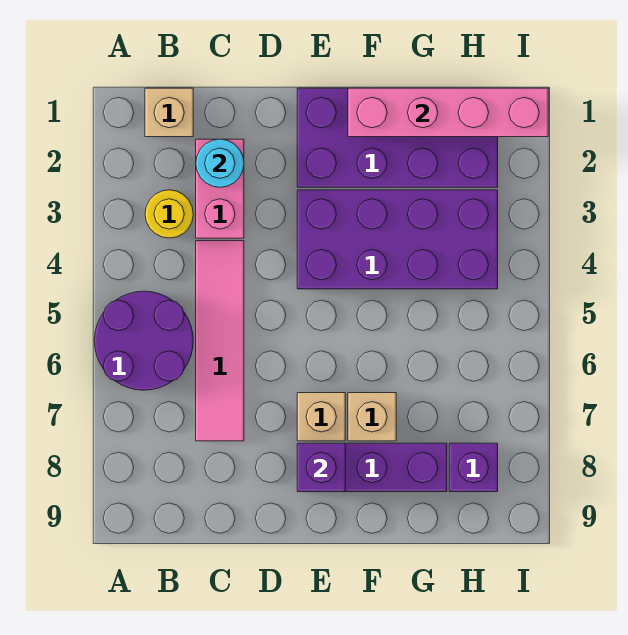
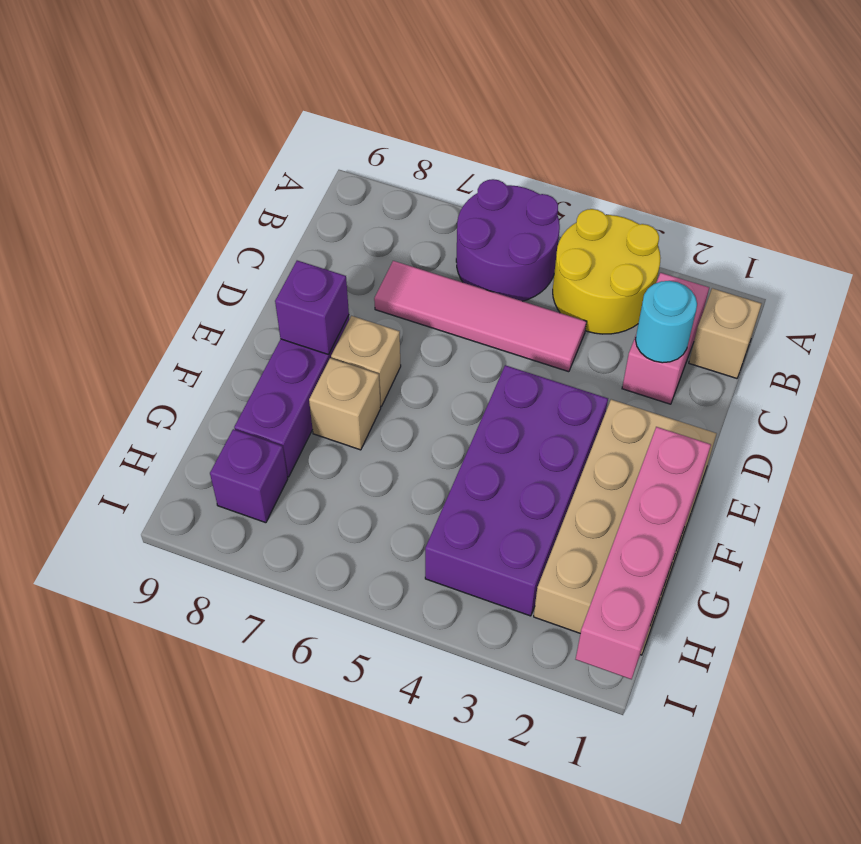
yellow 1x1 round brick [145,190,193,238] -> yellow 2x2 round brick [553,209,661,334]
pink 1x2 brick [196,139,244,238] -> pink 1x2 brick turned to [622,273,709,404]
purple 2x4 brick [297,88,498,187] -> tan 2x4 brick [534,399,716,655]

